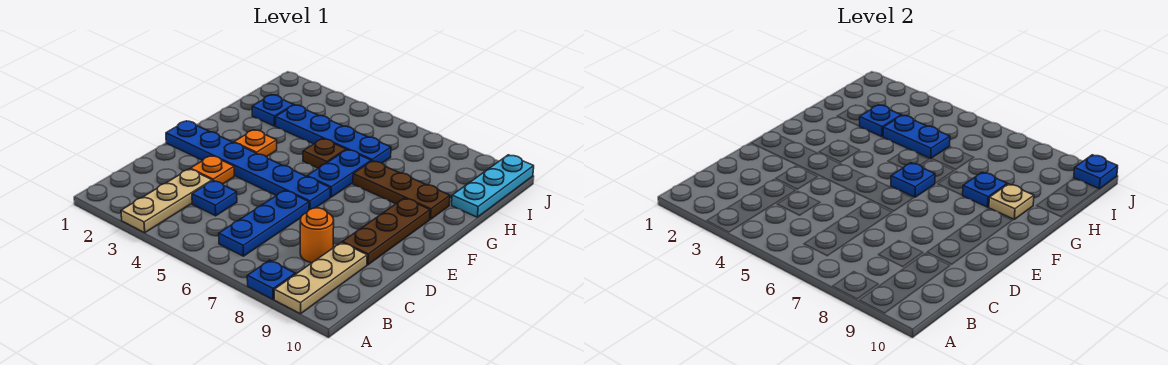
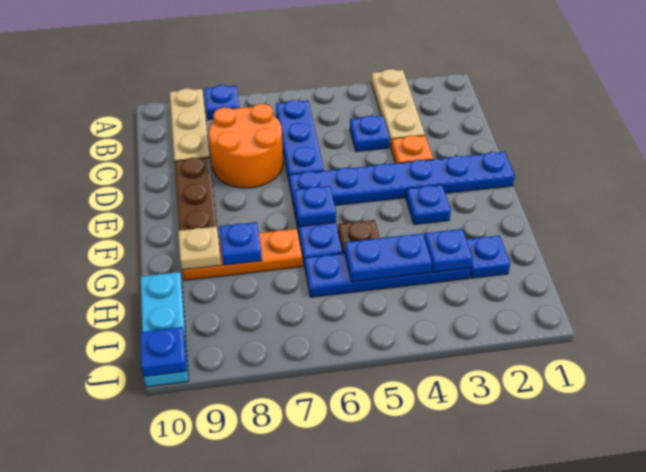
orange 1x1 round brick [300,208,334,263] -> orange 2x2 round brick [209,104,283,188]
orange 1x1 plate [234,130,277,157] -> blue 1x1 plate [406,185,451,225]
brown 1x3 plate [353,161,450,219] -> orange 1x3 plate [182,229,303,280]

